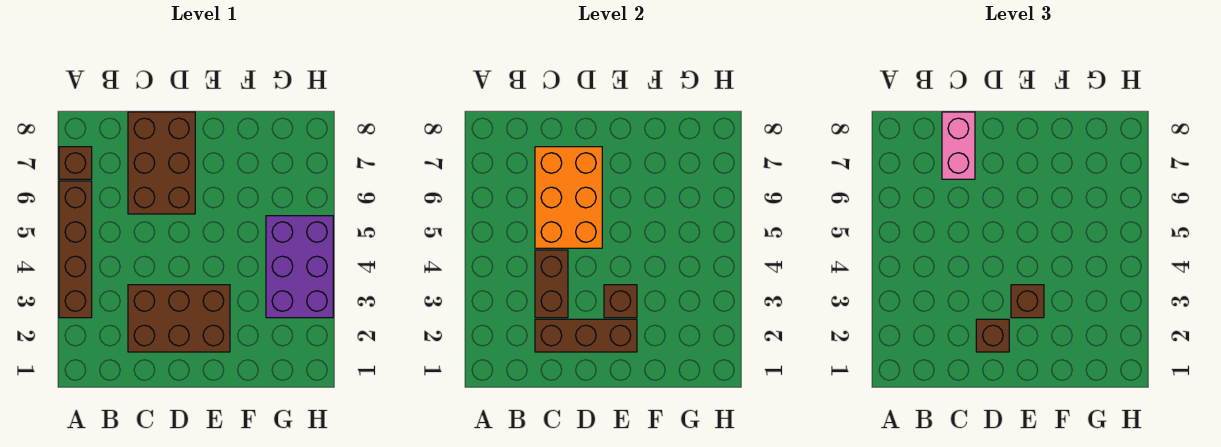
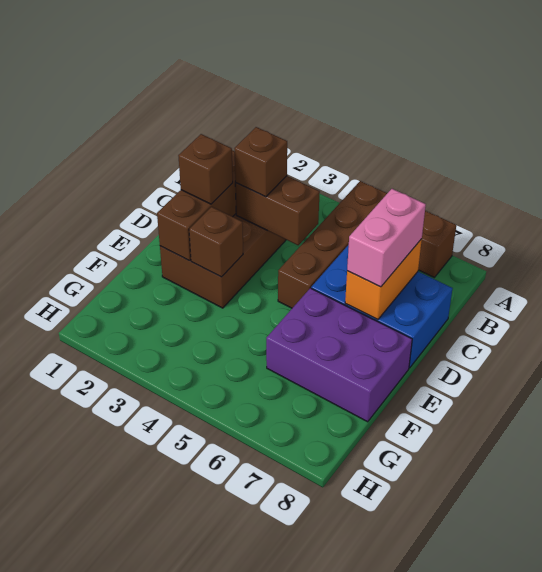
brown 1x4 brick [59,181,92,318] -> brown 1x4 brick turned to [278,181,387,308]
orange 2x3 brick [535,147,602,248] -> orange 1x2 brick [345,239,422,320]
brown 2x3 brick [128,112,195,214] -> blue 2x3 brick [311,245,453,368]
pink 1x2 brick [942,112,975,179] -> pink 1x2 brick turned to [347,189,426,287]
brown 1x1 brick [1011,285,1044,318] -> brown 1x1 brick moved to [234,127,287,197]
purple 2x3 brick [266,216,333,318] -> purple 2x3 brick moved to [266,288,412,422]

